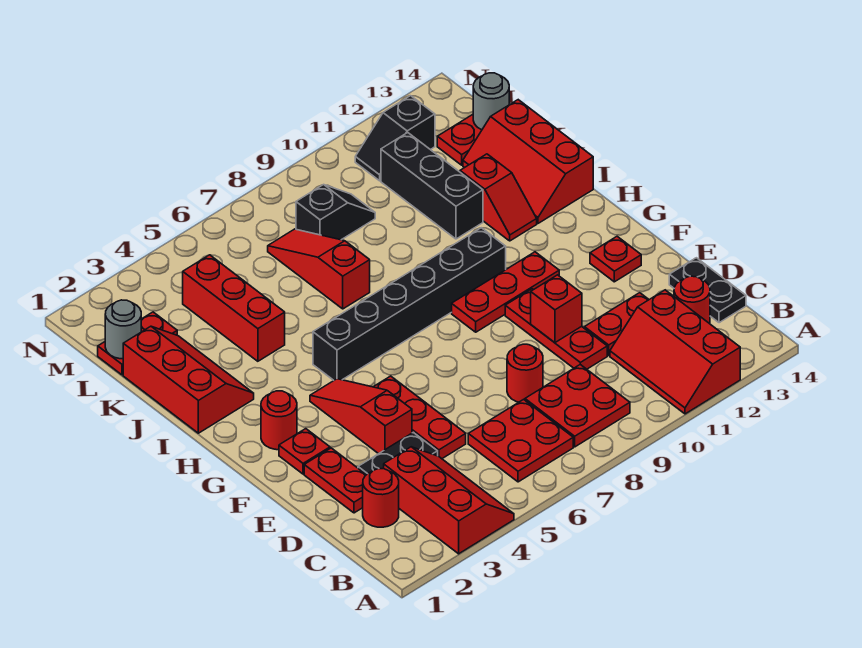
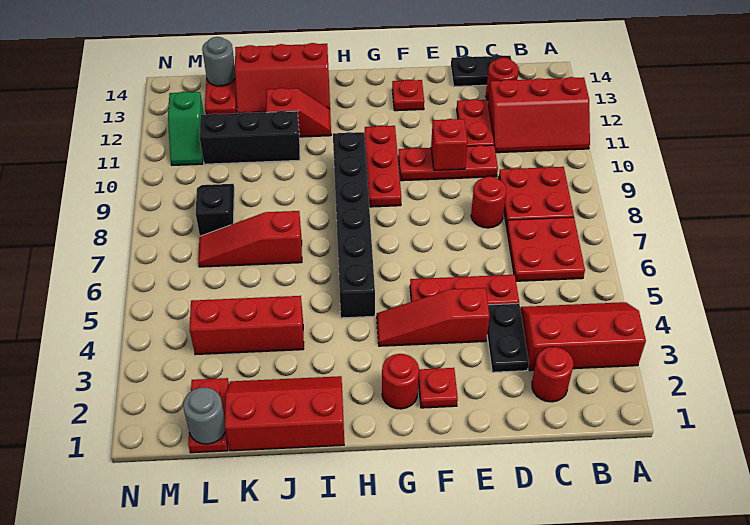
red 1x2 plate [304,448,366,513] -> none
black 1x2 slope [355,96,435,181] -> green 1x2 slope [168,92,204,165]

